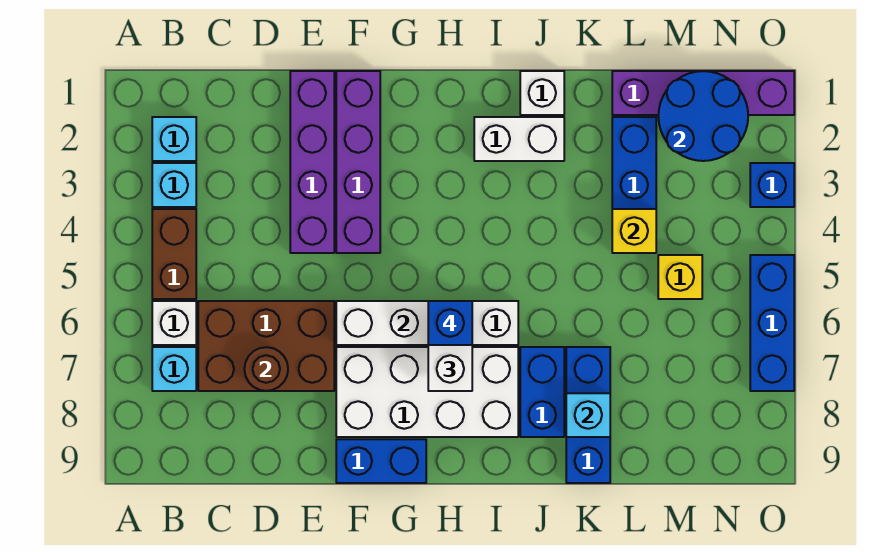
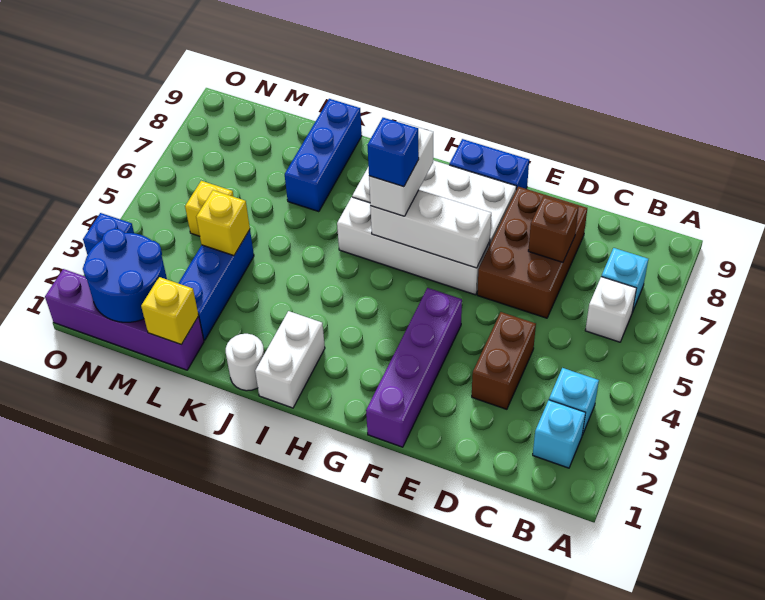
brown 1x2 brick [152,209,196,299] -> brown 1x2 brick moved to [472,312,536,409]
brown 2x3 brick [198,301,334,391] -> brown 2x3 brick turned to [477,187,587,318]
brown 1x1 round brick [244,347,288,391] -> brown 1x1 brick [528,196,579,262]
purple 1x4 brick [290,71,334,253] -> none
white 1x2 brick [474,117,564,161] -> white 1x2 brick turned to [255,311,325,408]
white 1x1 brick [520,71,564,115] -> white 1x1 round brick [226,334,264,391]
blue 1x2 brick [520,347,564,437] -> none
cyan 1x1 brick [566,393,610,437] -> none
none -> yellow 1x1 brick [141,277,199,344]
blue 1x3 brick [750,255,794,391] -> none

